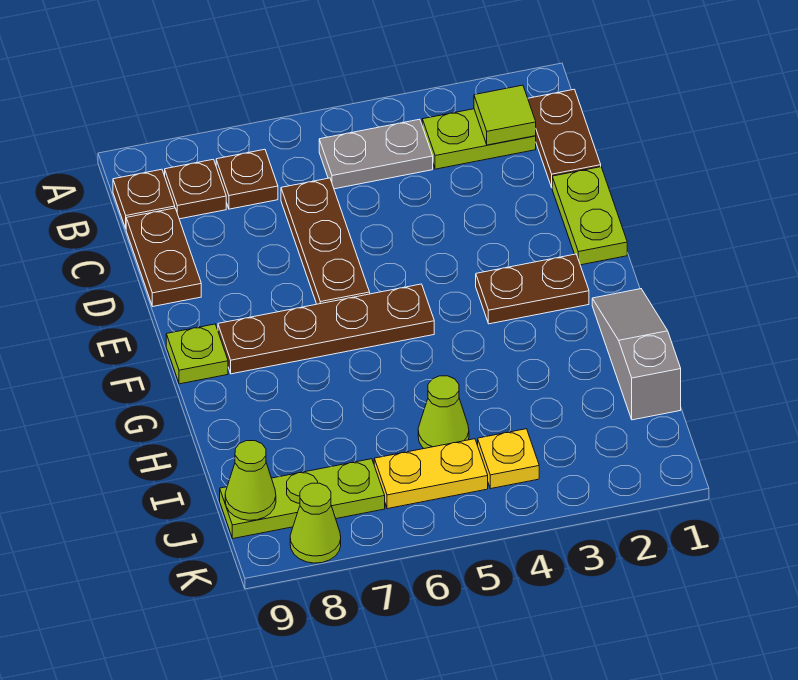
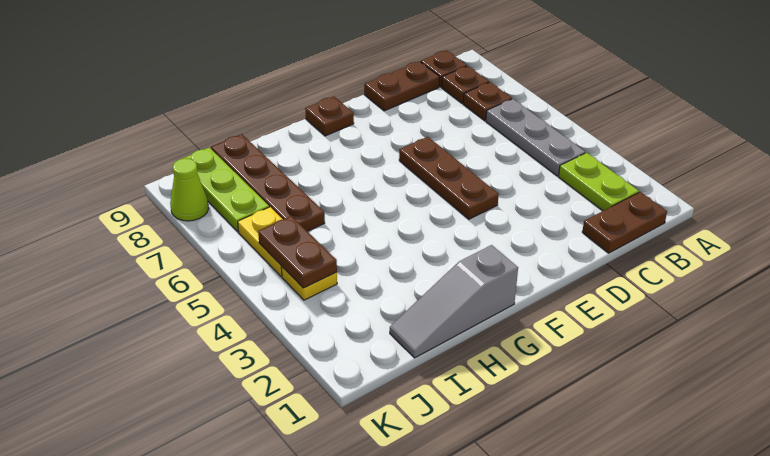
lime 1x1 tile [474,85,536,145] -> none
grey 1x2 plate [319,119,433,189] -> grey 1x3 plate [486,99,585,176]
brown 1x3 plate [281,178,370,304] -> brown 1x3 plate turned to [399,137,499,219]
lime 1x2 plate [552,167,627,265] -> none
brown 1x2 plate [476,254,589,324] -> brown 1x2 plate moved to [258,216,337,288]
brown 1x4 plate [218,284,434,374] -> brown 1x4 plate moved to [211,134,325,231]
lime 1x1 plate [166,324,228,384] -> brown 1x1 plate [305,96,354,136]
grey 1x3 slope [592,289,681,420] -> grey 1x3 slope turned to [390,245,518,358]
lime 1x1 cone [418,376,469,449] -> none
lime 1x1 cone [225,441,276,520] -> none

